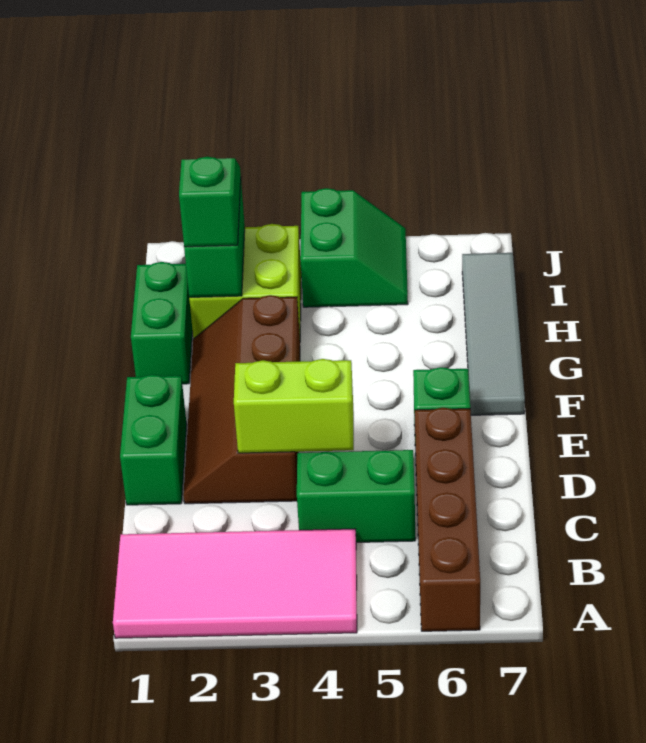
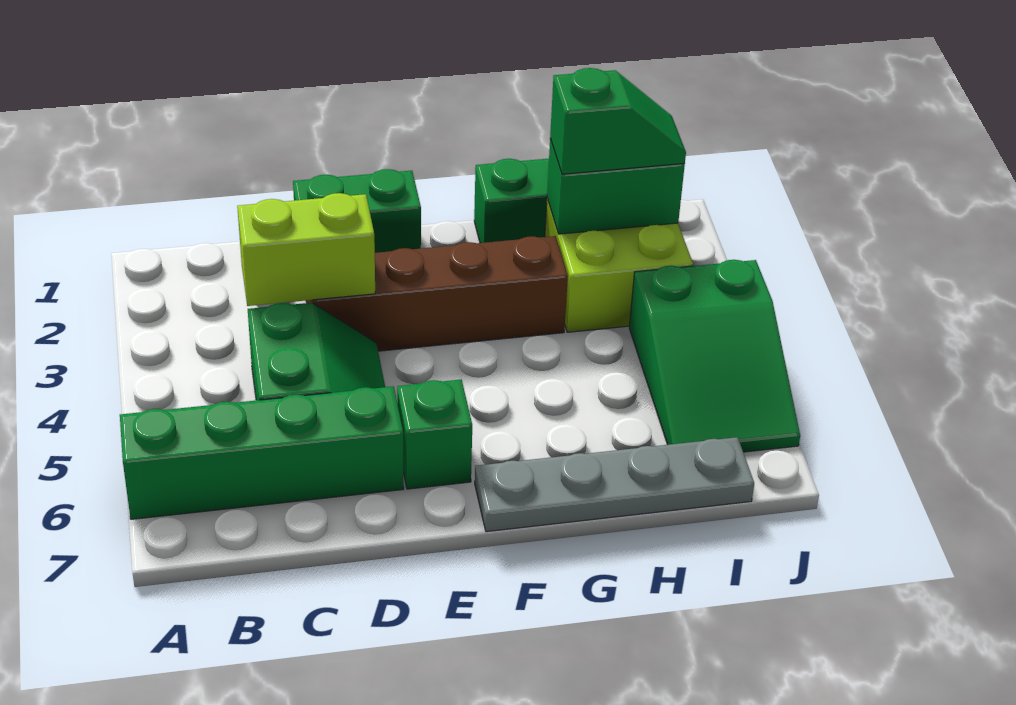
pink 2x4 tile [113,529,357,638] -> none
brown 1x4 brick [415,407,480,631] -> green 1x4 brick [120,386,404,519]
lime 1x2 brick [234,359,354,453] -> lime 1x2 brick turned to [237,193,375,306]
grey 1x4 tile [462,253,525,415] -> grey 1x4 plate [475,437,754,532]
green 2x2 slope [300,188,408,307] -> green 2x3 slope [629,260,800,452]

